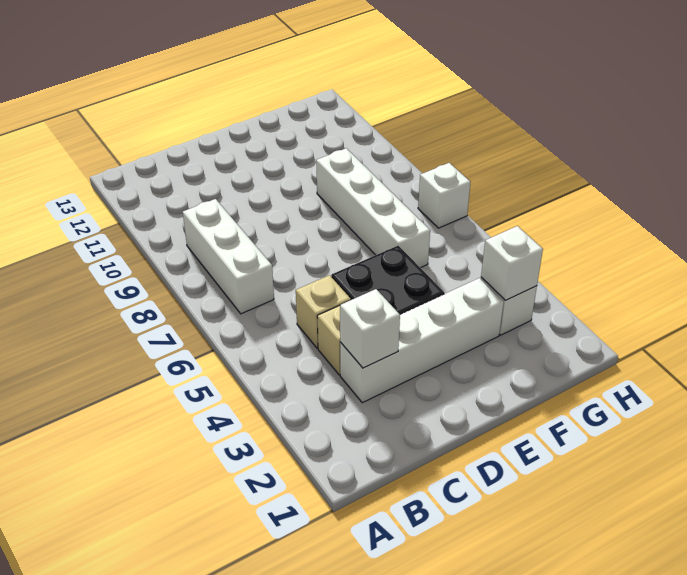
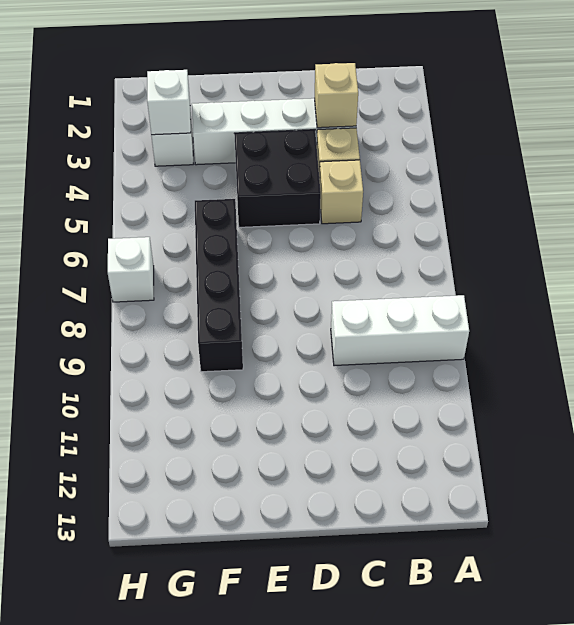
white 1x3 brick [183,199,274,314] -> white 1x3 brick turned to [331,295,469,366]
white 1x1 brick [340,289,400,368] -> tan 1x1 brick [314,63,358,128]
white 1x4 brick [316,148,430,268] -> black 1x4 brick [195,199,243,372]

